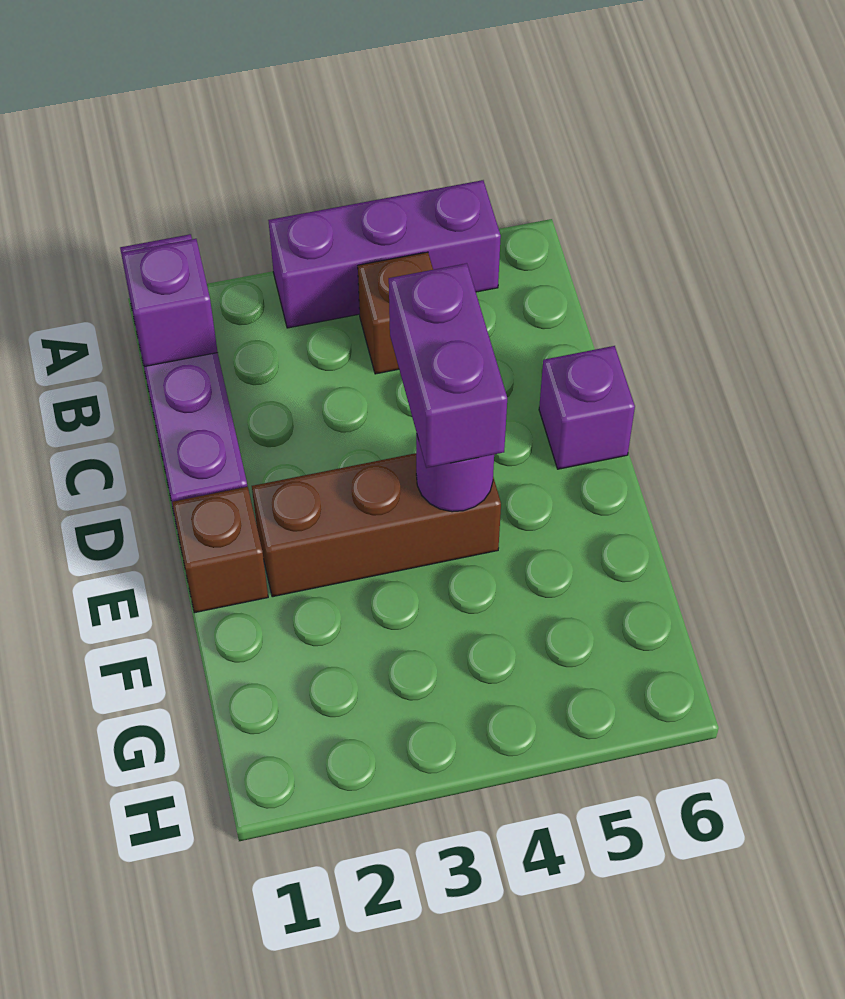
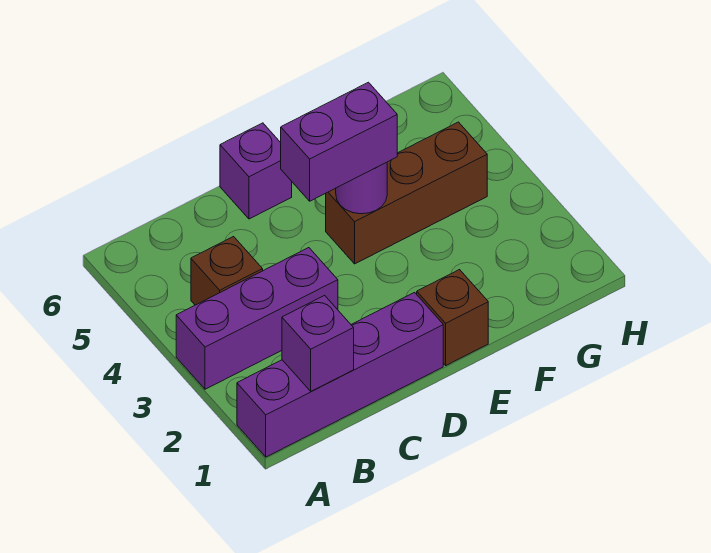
purple 1x3 brick [268,180,501,328] -> purple 1x3 brick turned to [176,248,338,389]
brown 1x3 brick [252,453,501,597] -> brown 1x3 brick turned to [326,122,487,264]

